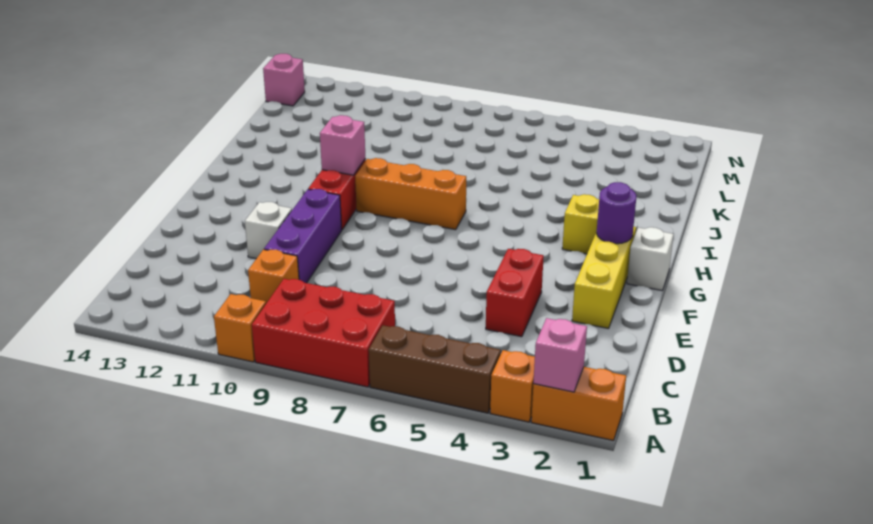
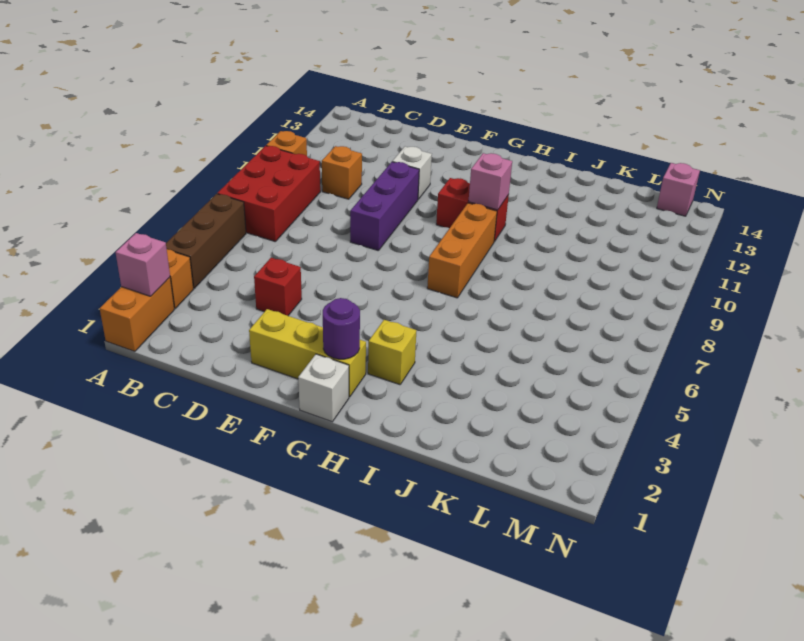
red 1x2 brick [486,249,544,337] -> red 1x1 brick [254,258,302,316]
purple 1x3 brick [264,189,342,283] -> purple 1x3 brick turned to [350,162,419,251]

